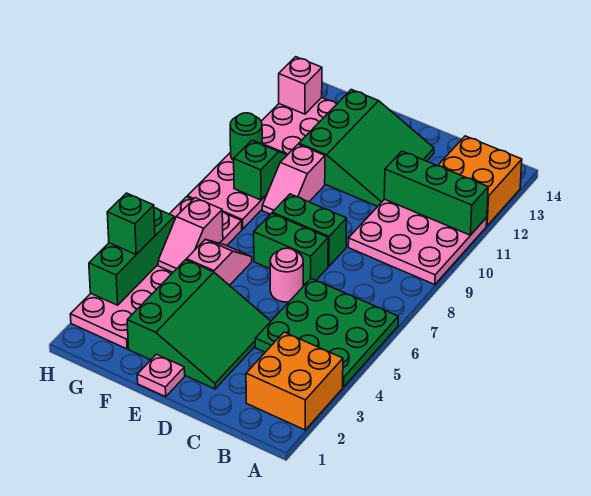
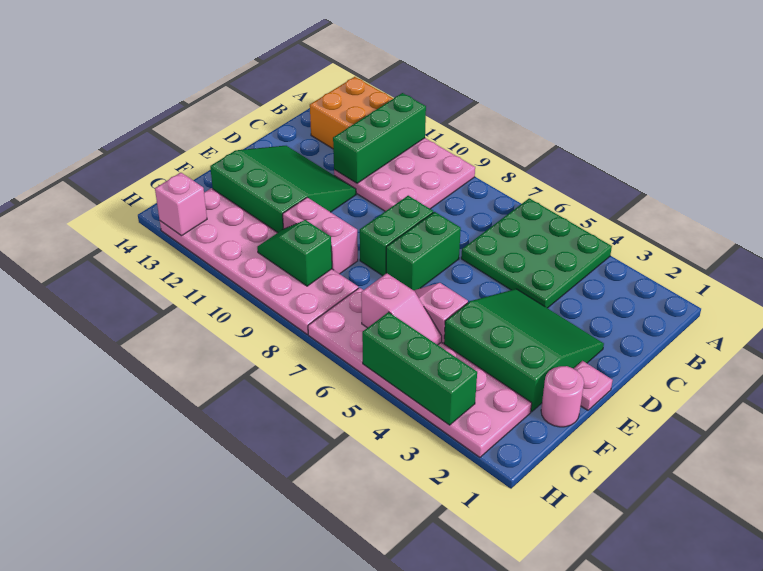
orange 2x2 brick [246,332,343,430] -> none
pink 1x1 round brick [270,248,303,302] -> pink 1x1 round brick moved to [541,366,584,427]
pink 1x2 slope [262,144,325,214] -> pink 1x2 brick [283,197,358,274]
green 1x1 brick [107,193,155,254] -> none
green 1x1 round brick [230,113,262,161] -> none

